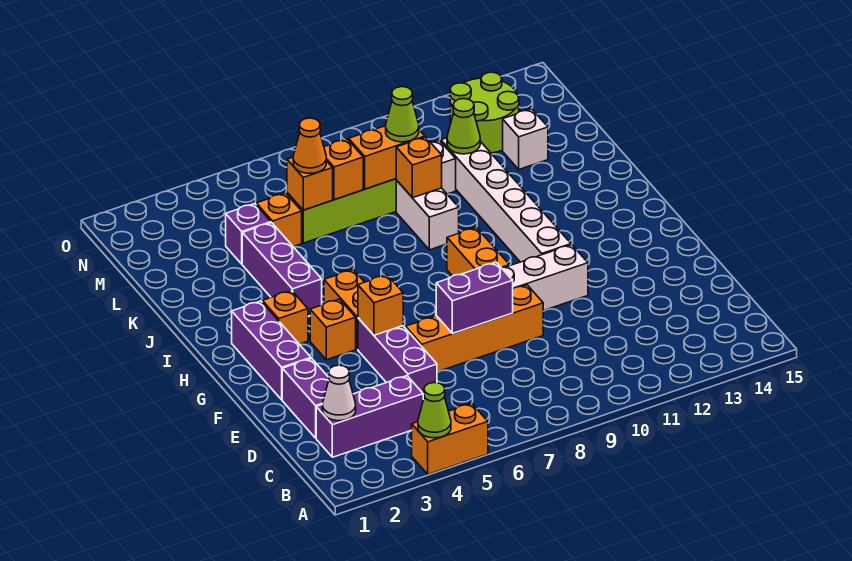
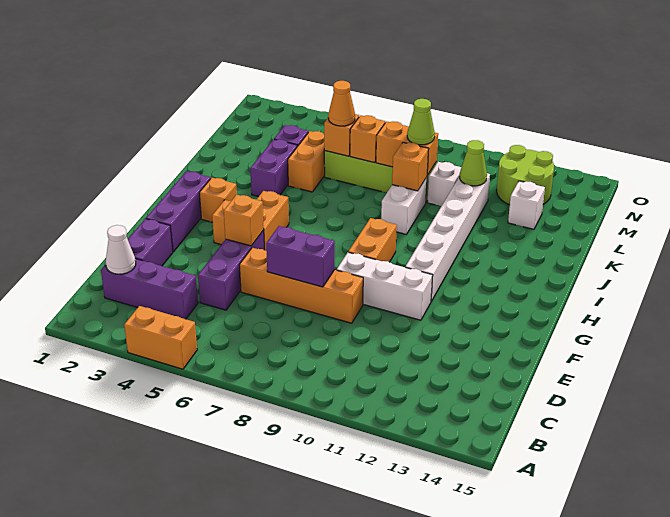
lime 1x1 cone [418,383,451,438] -> none
purple 1x3 brick [242,223,322,316] -> purple 1x2 brick [250,139,297,197]
orange 1x1 brick [256,193,302,247] -> orange 1x2 brick [288,131,325,192]

